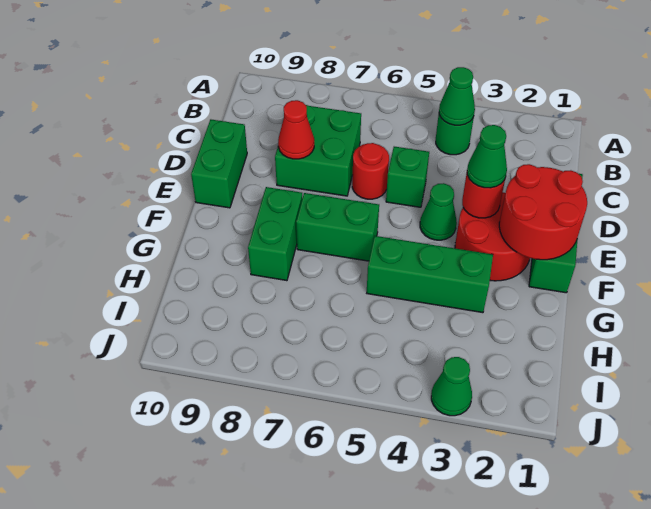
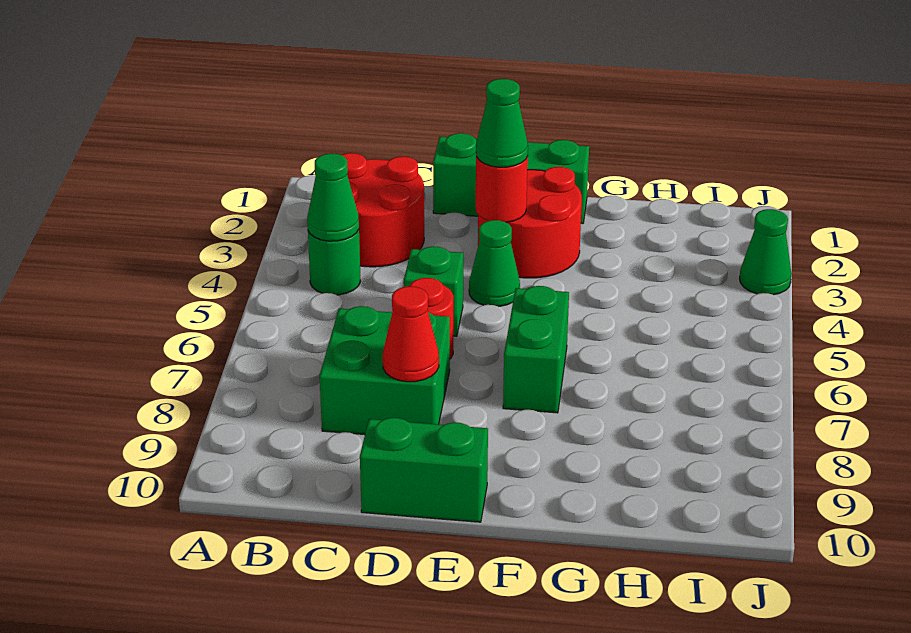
red 2x2 round brick [499,164,587,260] -> red 2x2 round brick moved to [342,153,424,267]
green 1x2 brick [248,187,302,281] -> none
green 1x3 brick [367,236,493,313] -> none

